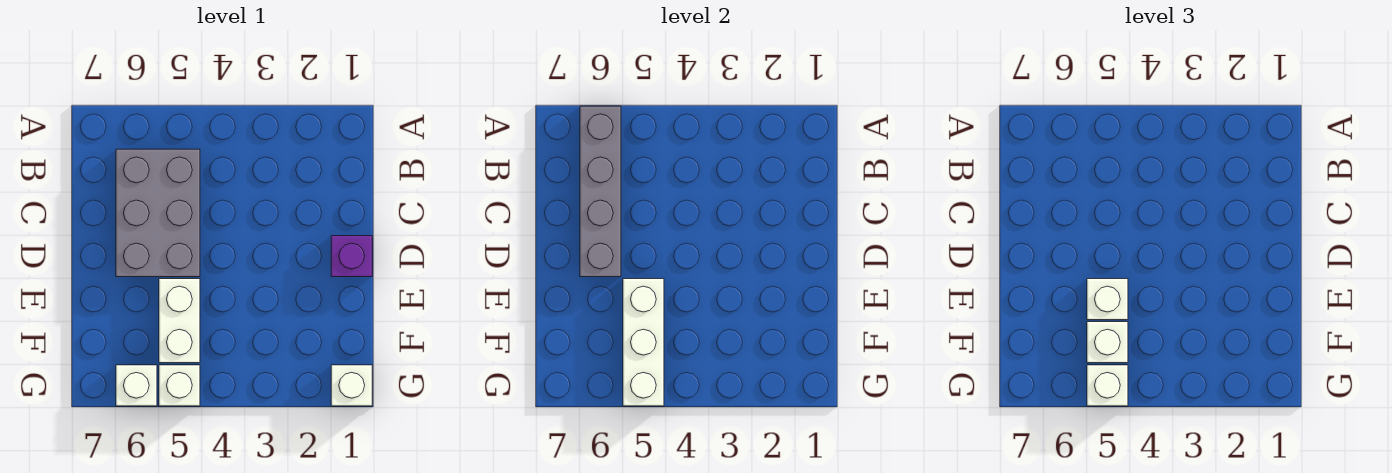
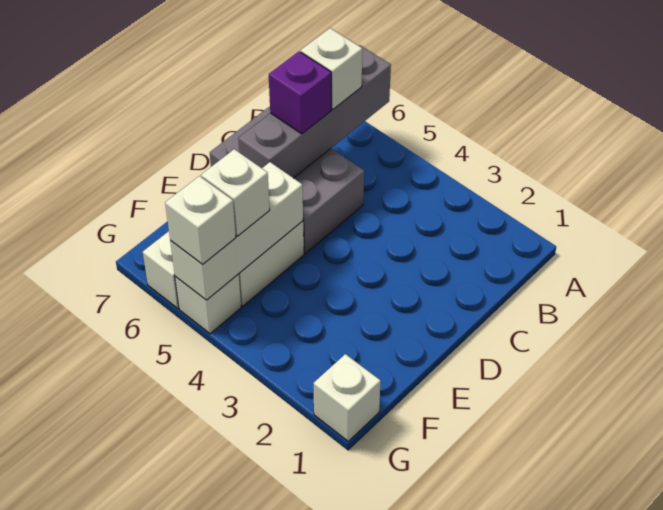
grey 2x3 brick [116,149,200,277] -> grey 2x3 brick turned to [210,107,364,253]
purple 1x1 brick [331,236,372,277] -> purple 1x1 brick moved to [269,52,331,134]
white 1x1 brick [1087,279,1128,320] -> white 1x1 brick moved to [301,28,362,109]

